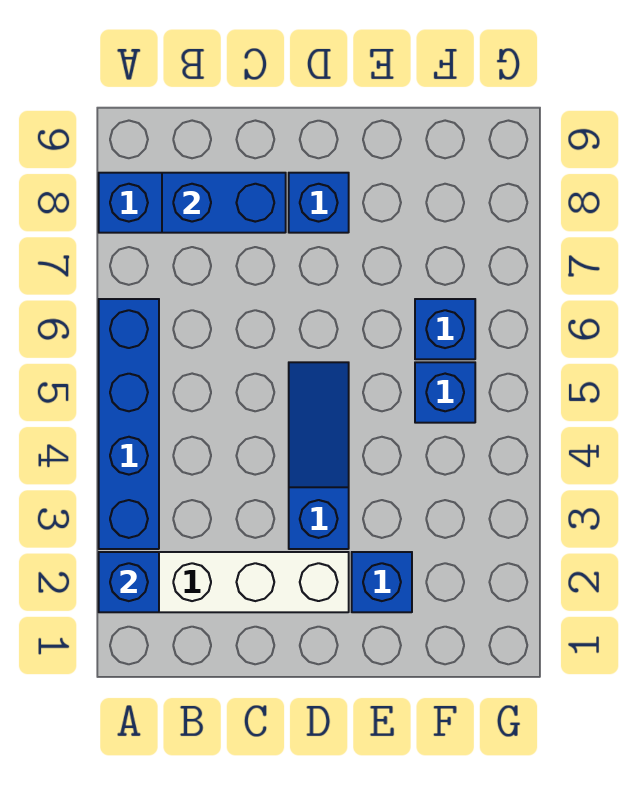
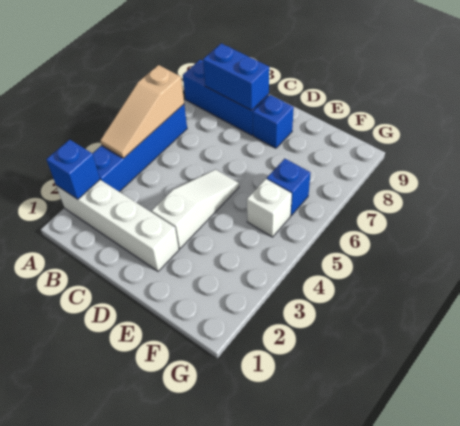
none -> tan 1x3 slope [100,65,184,158]
blue 1x3 slope [289,362,349,549] -> white 1x3 slope [152,170,239,249]
blue 1x1 brick [352,552,412,612] -> none
blue 1x1 brick [415,362,475,423] -> white 1x1 brick [247,179,292,237]

